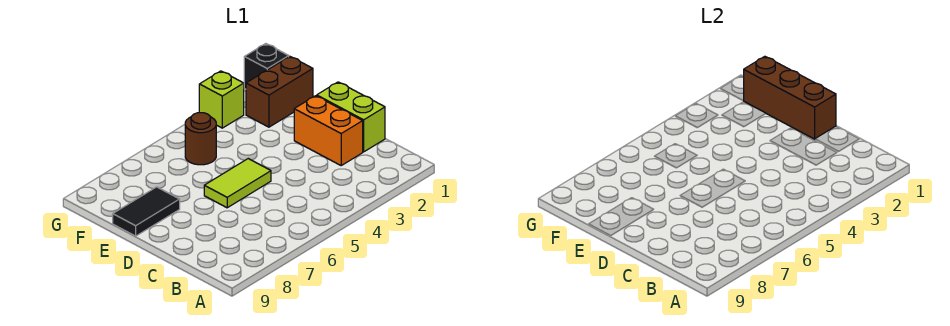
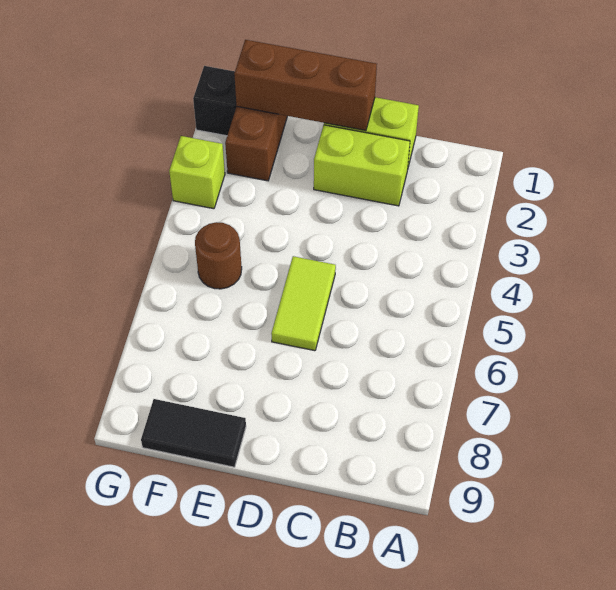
orange 1x2 brick [294,96,363,165] -> lime 1x2 brick [314,125,410,206]
black 1x2 tile [113,187,180,236] -> black 1x2 tile turned to [141,399,246,467]

